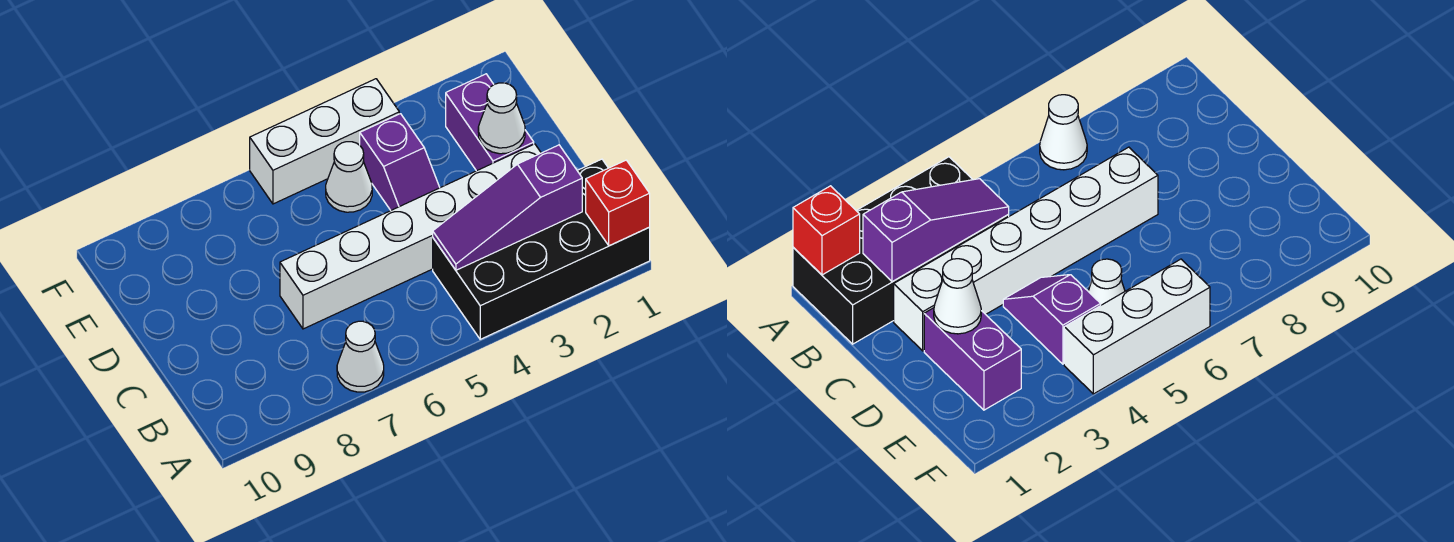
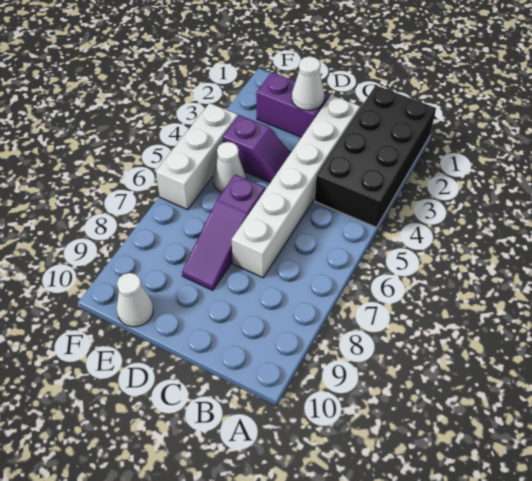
red 1x1 brick [586,160,650,246] -> none
white 1x1 cone [337,321,384,392] -> white 1x1 cone moved to [116,273,153,327]
purple 1x3 slope [433,145,582,270] -> purple 1x3 slope moved to [182,175,265,290]

